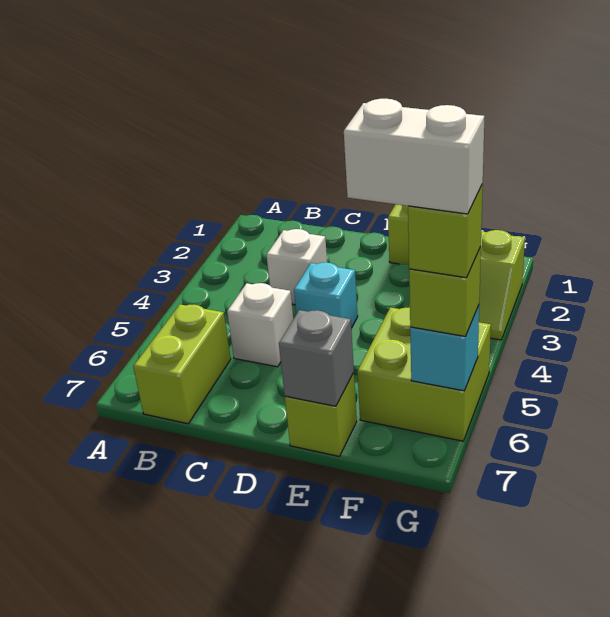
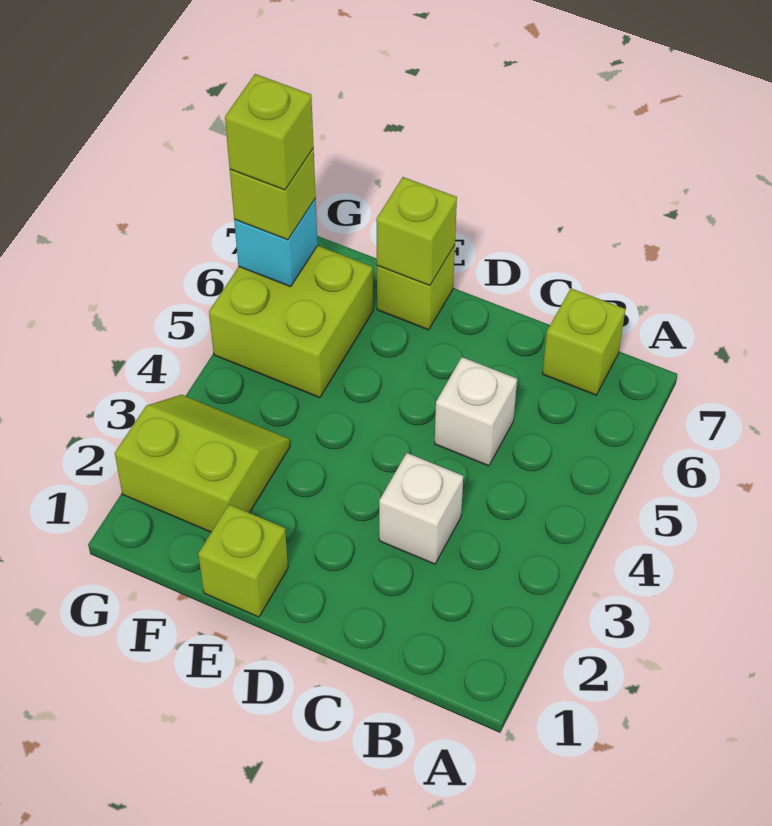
lime 1x2 brick [133,304,231,424] -> lime 1x1 brick [543,288,625,395]
cyan 1x1 brick [294,262,358,328] -> none
grey 1x1 brick [279,310,354,406] -> lime 1x1 brick [376,177,457,286]
white 1x2 brick [344,99,484,214] -> none

